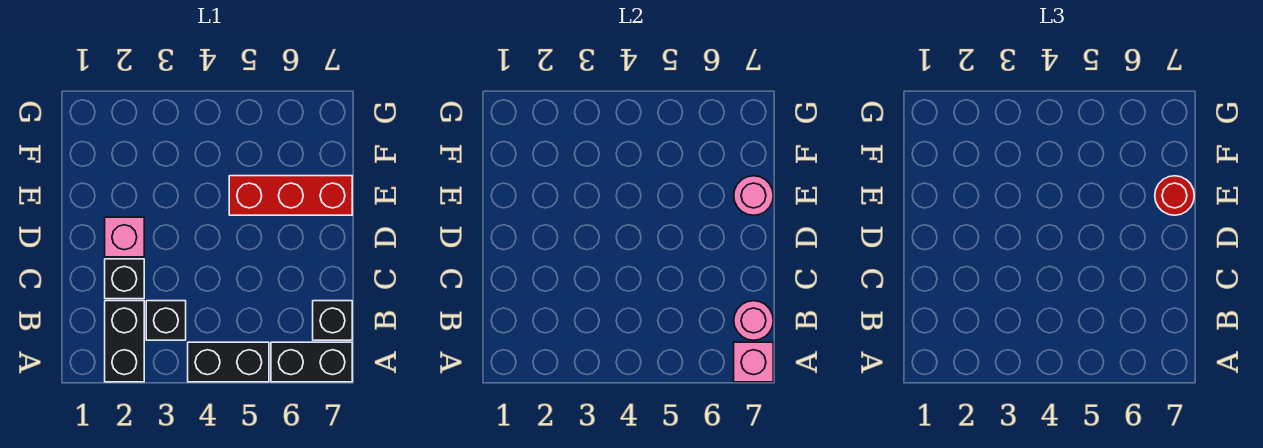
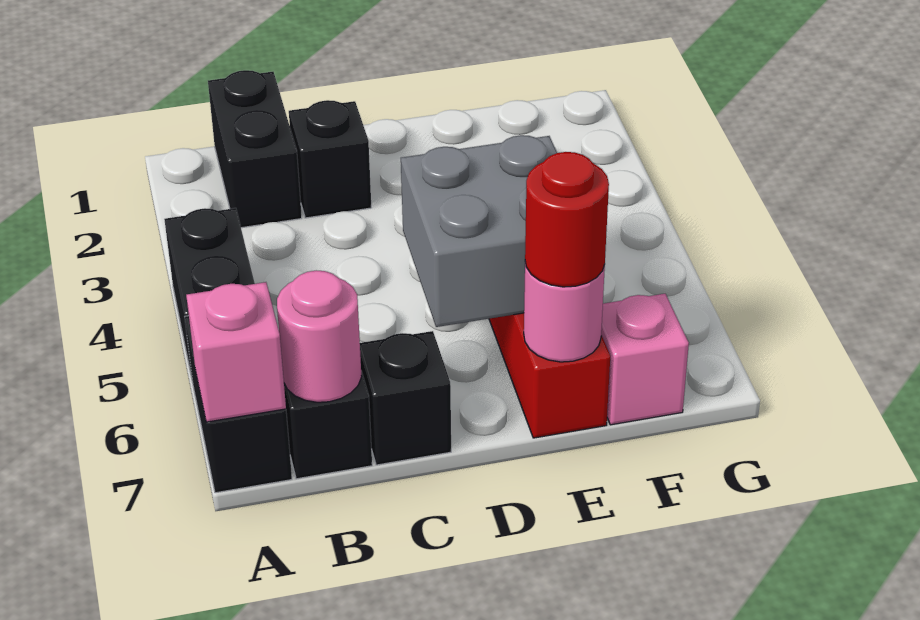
black 1x2 brick [105,301,144,382] -> black 1x2 brick turned to [208,70,302,228]
black 1x1 brick [146,301,186,340] -> black 1x1 brick moved to [360,331,451,465]
pink 1x1 brick [105,217,144,257] -> pink 1x1 brick moved to [601,294,689,425]
none -> grey 2x2 brick [401,135,557,327]

